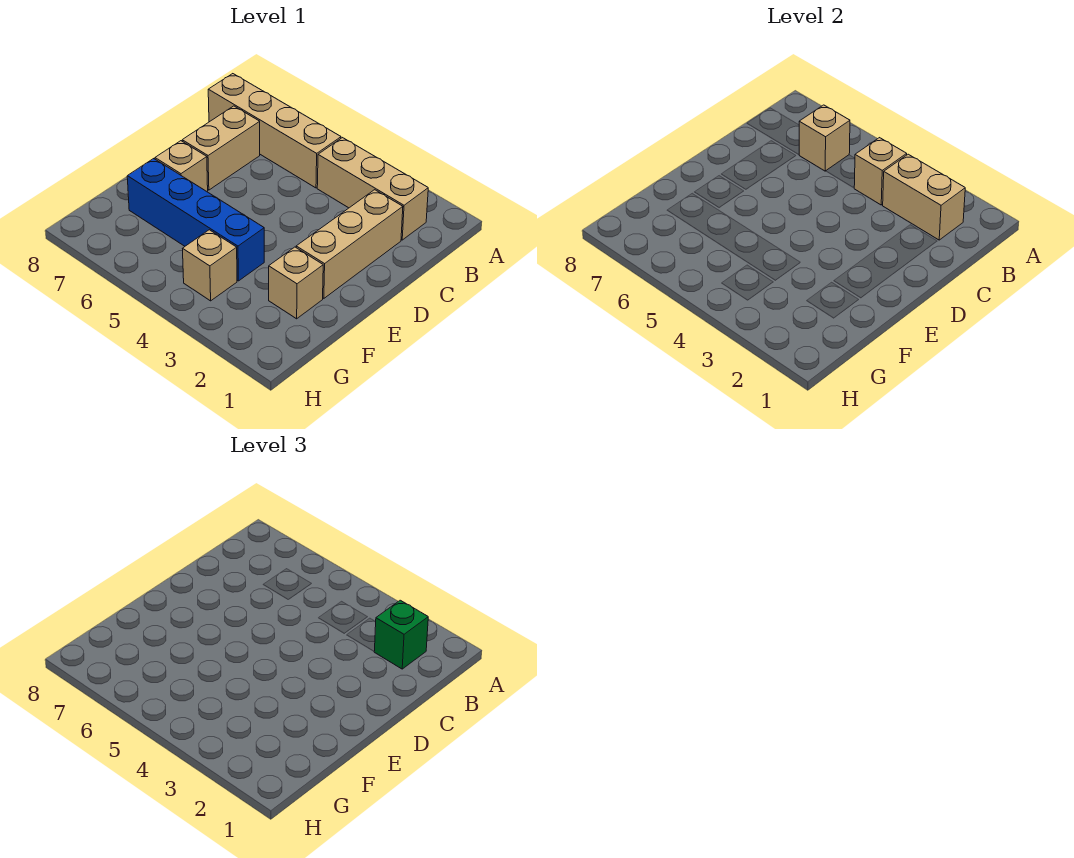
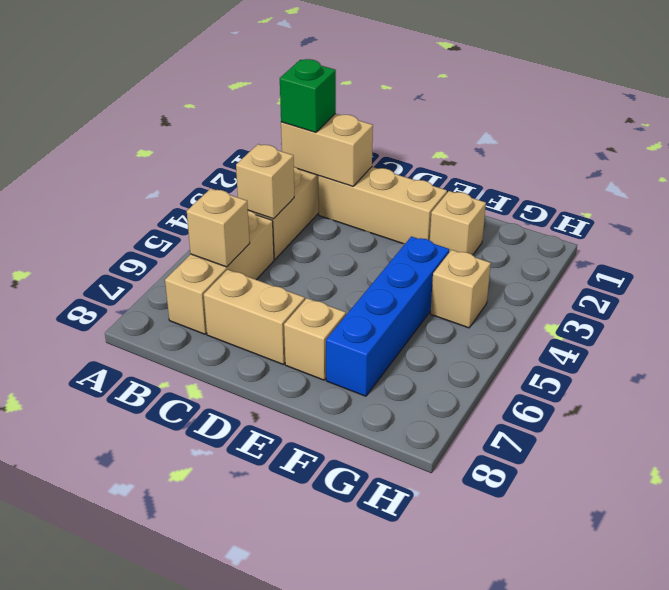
tan 1x2 brick [883,154,965,240] -> tan 1x2 brick turned to [281,114,373,186]
tan 1x4 brick [208,74,341,188] -> tan 1x3 brick [165,210,274,334]

